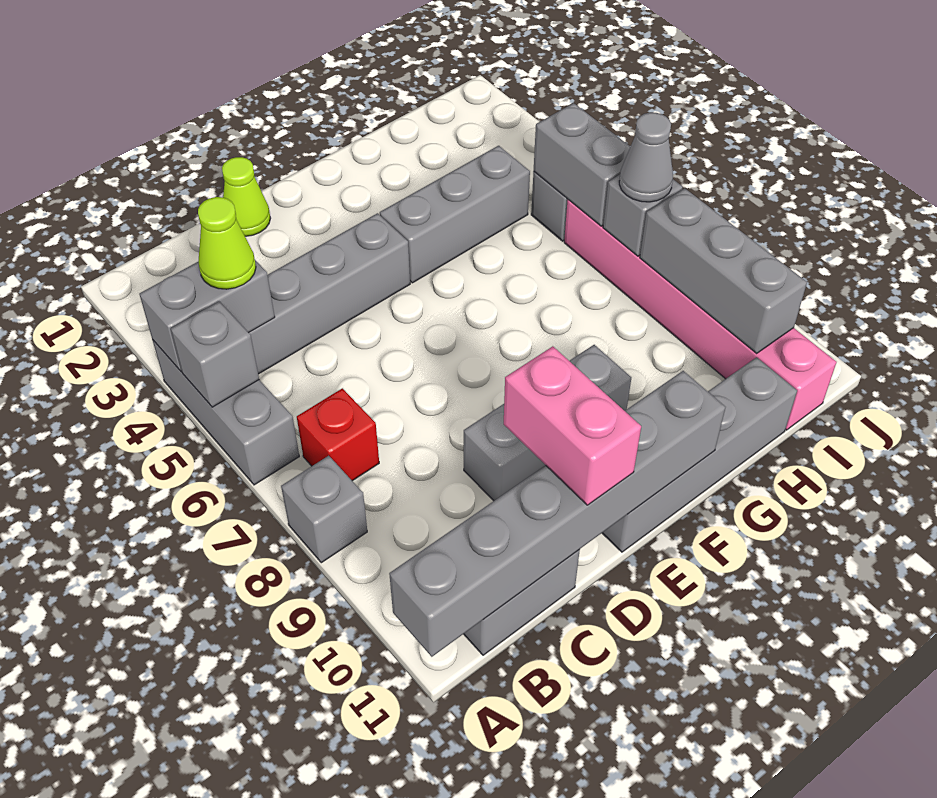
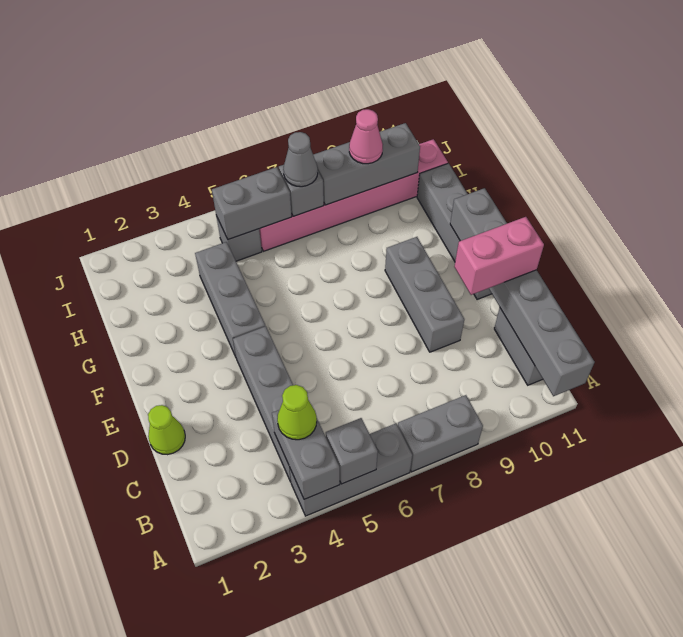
grey 1x1 brick [281,456,367,563] -> grey 1x2 brick [398,395,483,472]
red 1x1 brick [297,388,379,481] -> none
none -> pink 1x1 cone [349,109,383,164]

